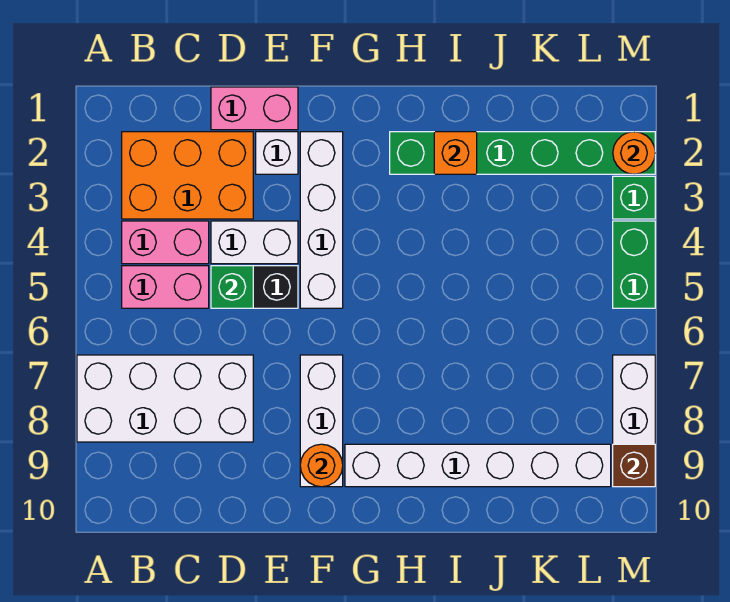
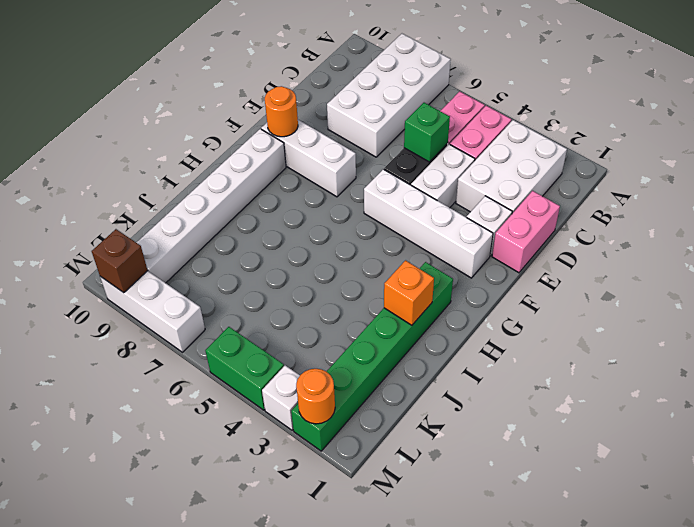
orange 2x3 brick [122,132,253,219] -> white 2x3 brick [456,120,567,213]
green 1x1 brick [613,176,655,219] -> white 1x1 brick [262,365,300,430]

